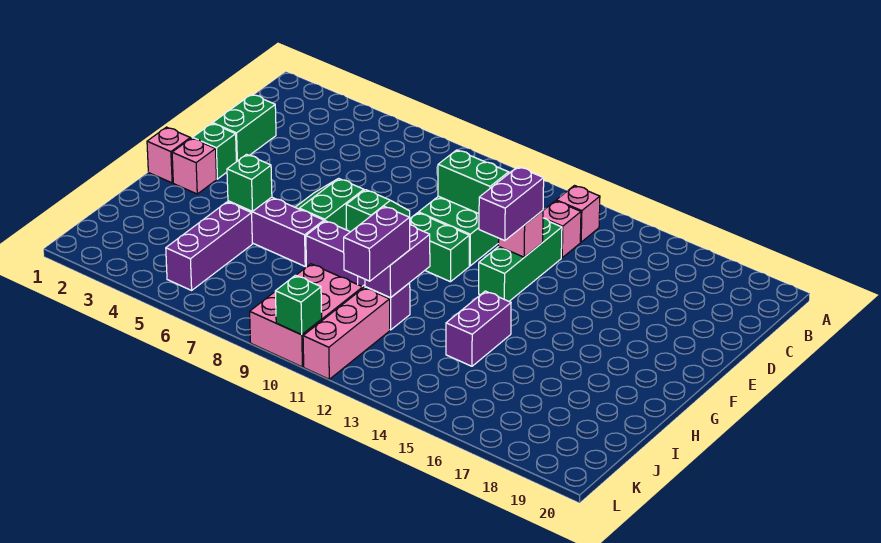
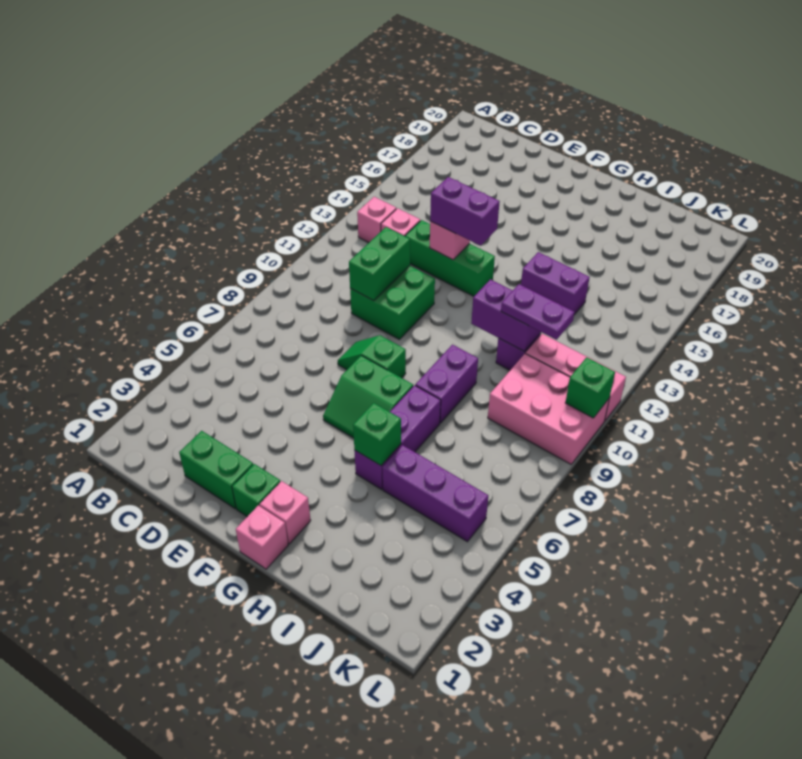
green 1x2 brick [410,213,469,282] -> none
purple 1x2 brick [344,206,410,281] -> purple 1x2 plate [501,284,574,340]

